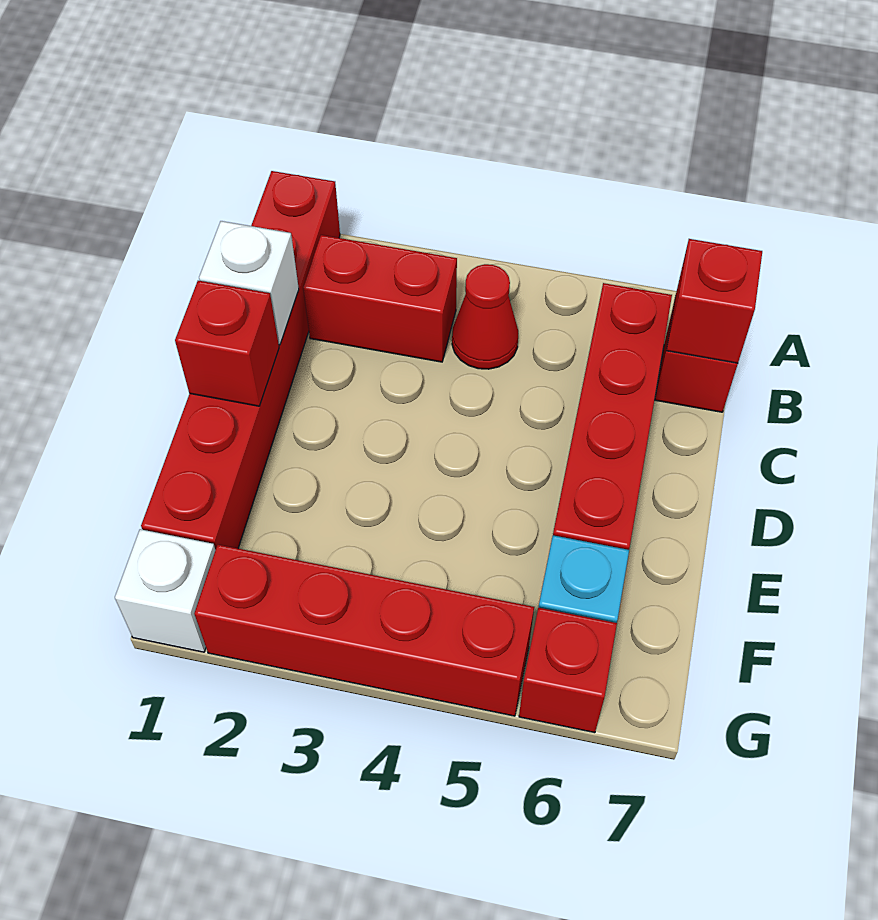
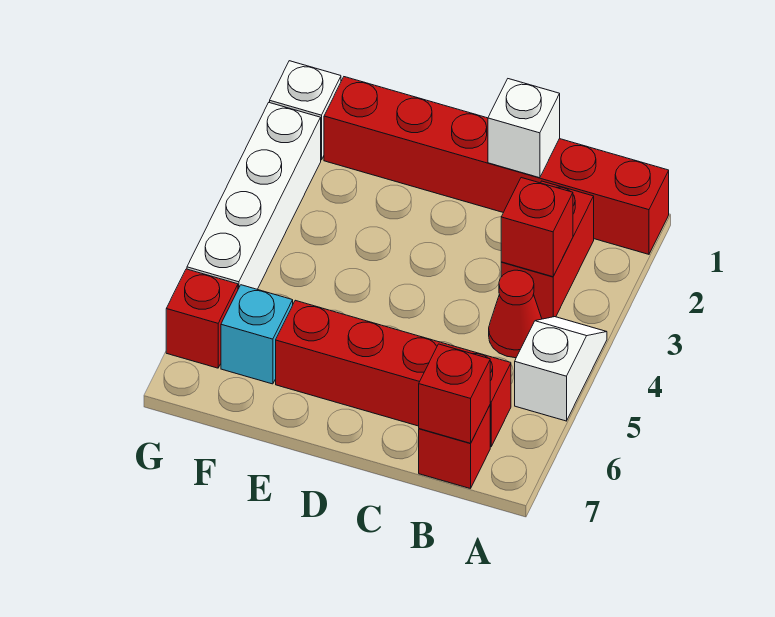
none -> white 1x2 slope [515,317,607,421]
red 1x1 brick [175,281,279,406] -> red 1x1 brick moved to [501,178,573,277]
red 1x4 brick [194,545,534,716] -> white 1x4 brick [187,103,321,289]

